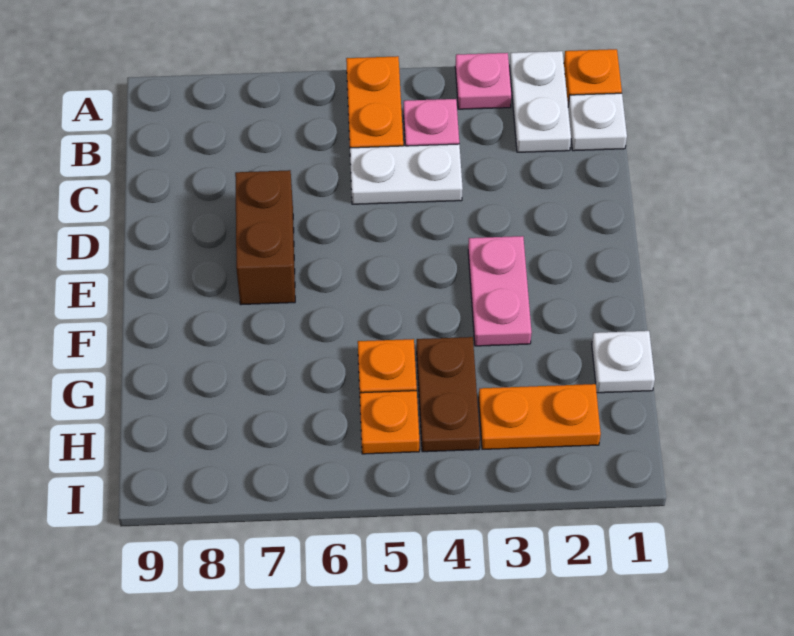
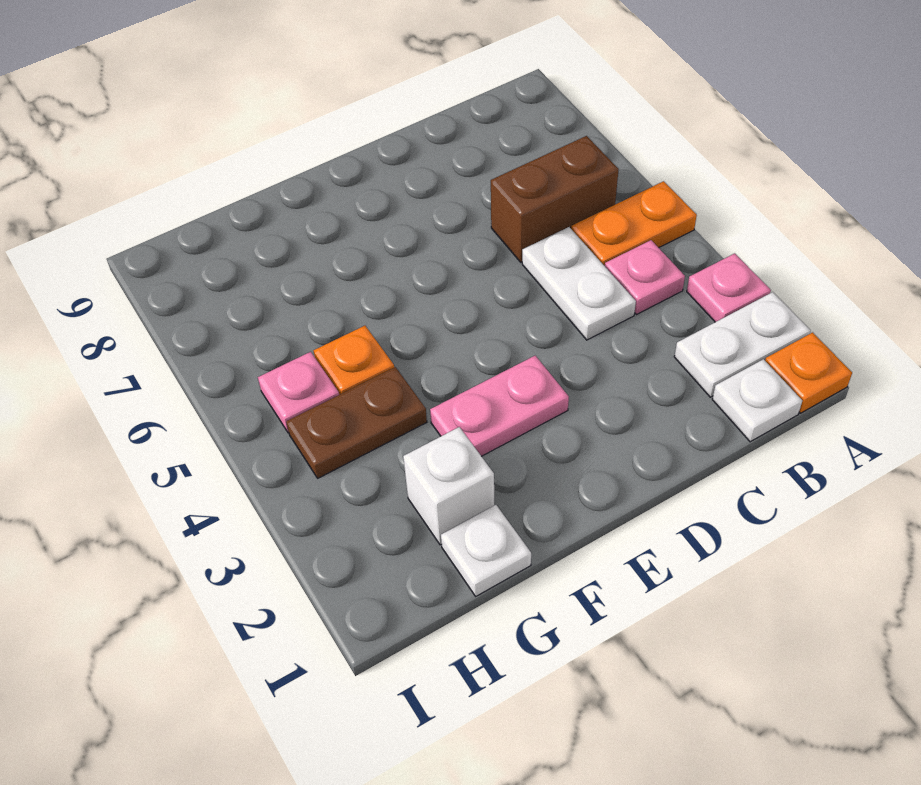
brown 1x2 brick [235,170,295,305] -> brown 1x2 brick moved to [491,136,619,262]
none -> white 1x1 brick [403,427,494,545]
orange 1x2 plate [479,384,601,449] -> none
orange 1x1 plate [360,391,419,454] -> pink 1x1 plate [258,352,339,433]

